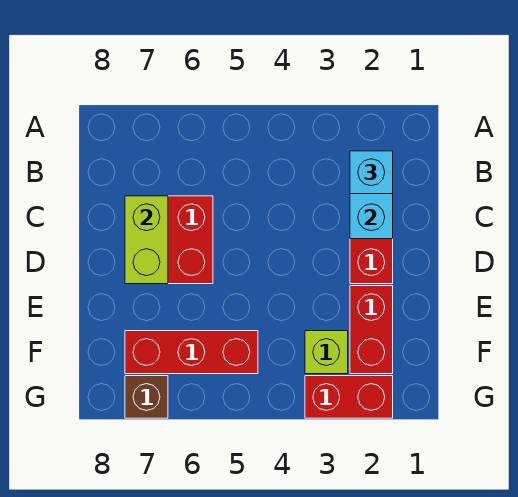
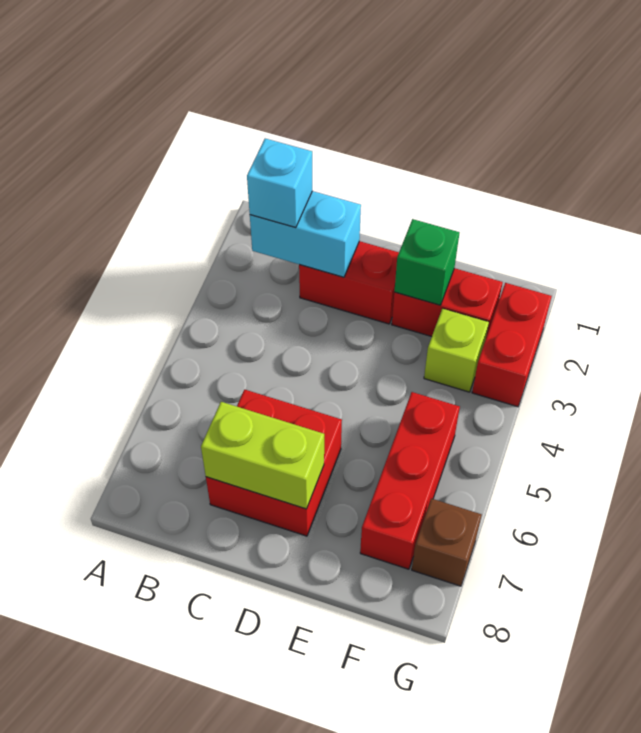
none -> green 1x1 brick [394,219,460,305]

